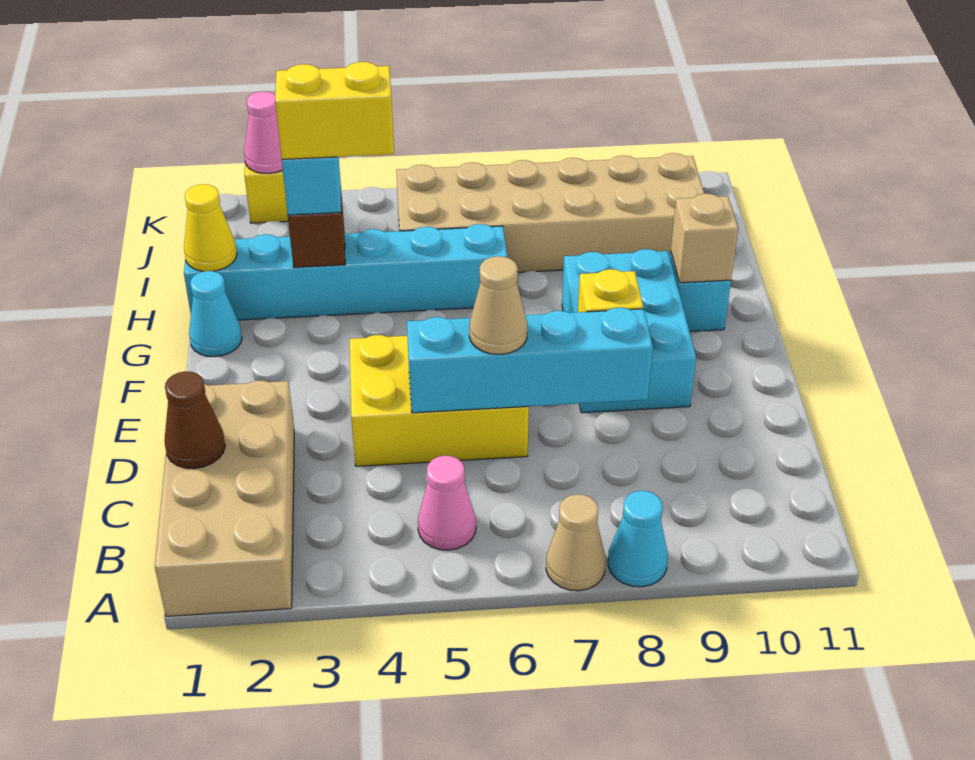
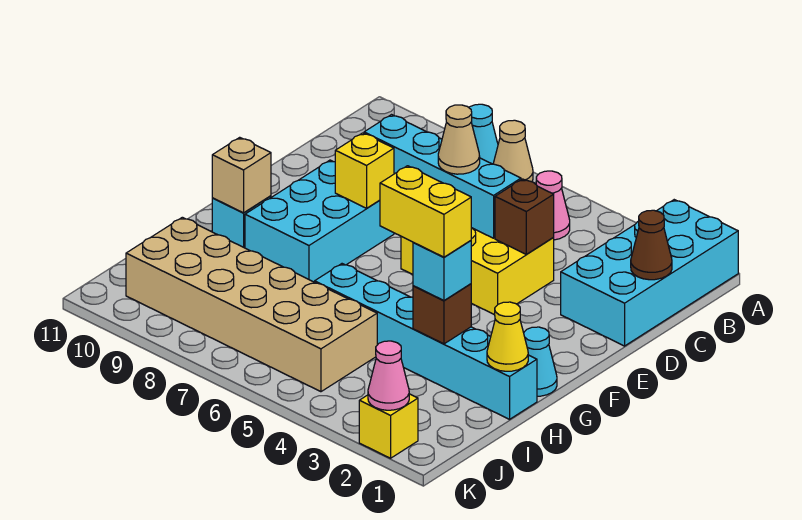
tan 2x4 brick [155,381,294,616] -> cyan 2x4 brick [561,200,738,346]
none -> brown 1x1 brick [495,179,554,254]

